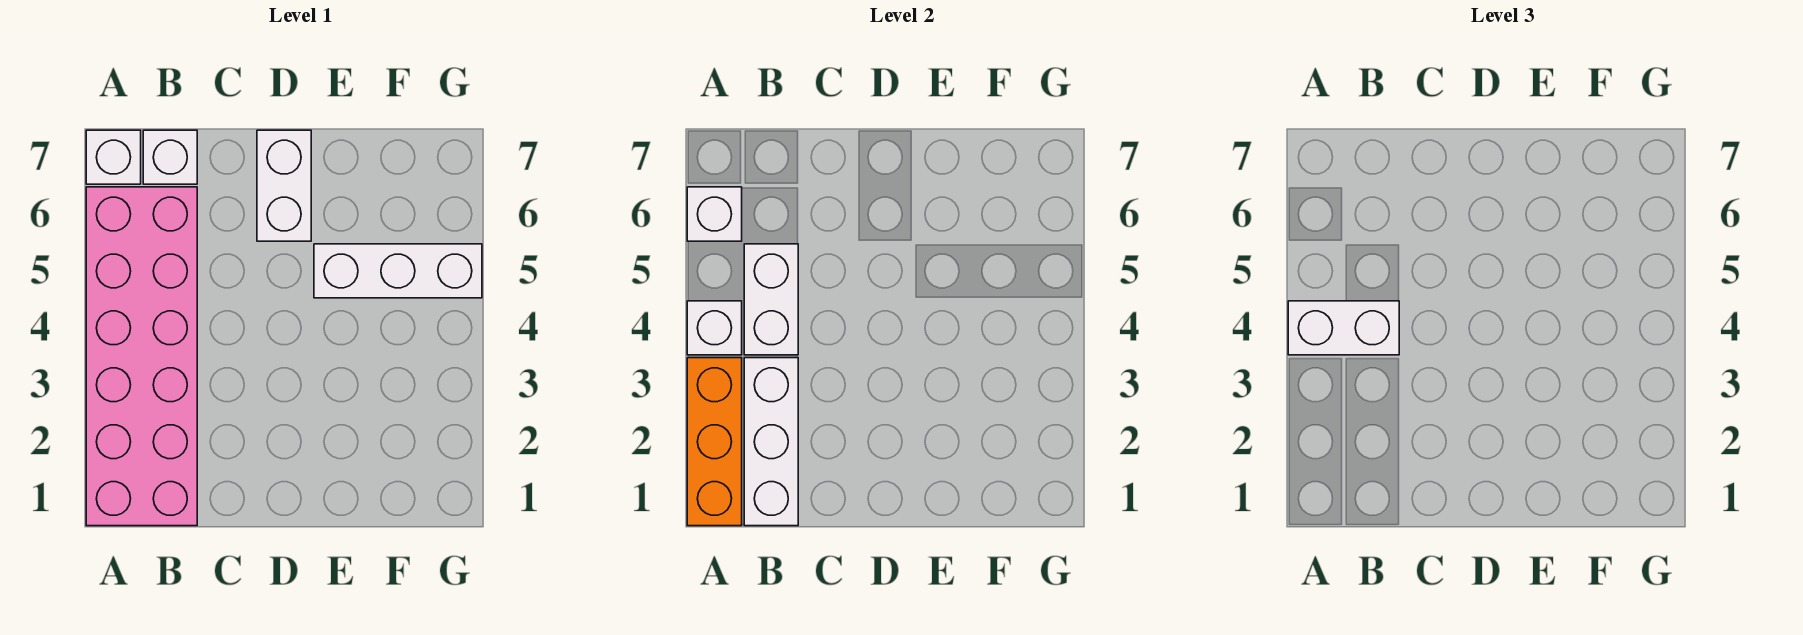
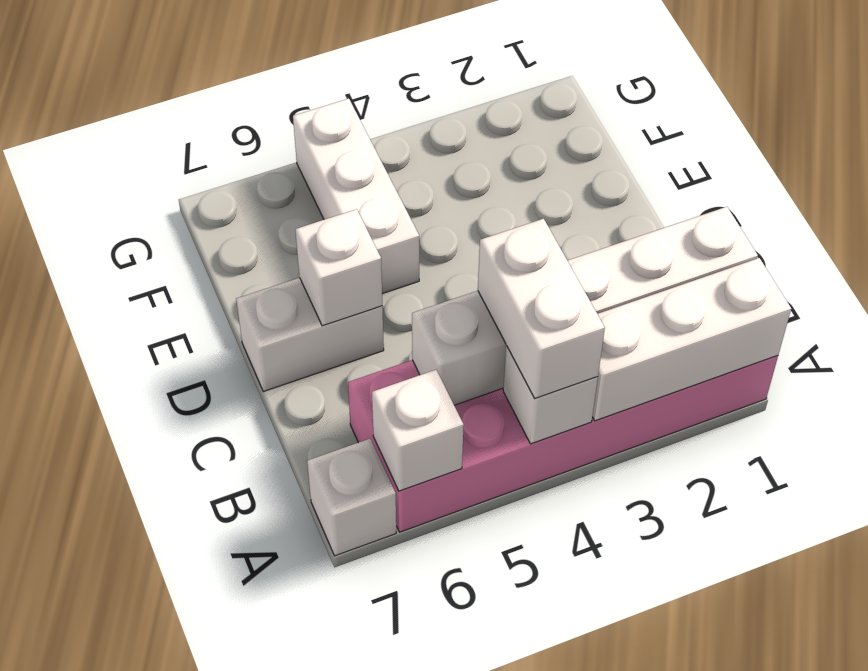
orange 1x3 brick [687,358,742,526] -> white 1x3 brick [592,258,791,421]
white 1x1 brick [143,130,197,184] -> white 1x1 brick moved to [295,209,382,326]

